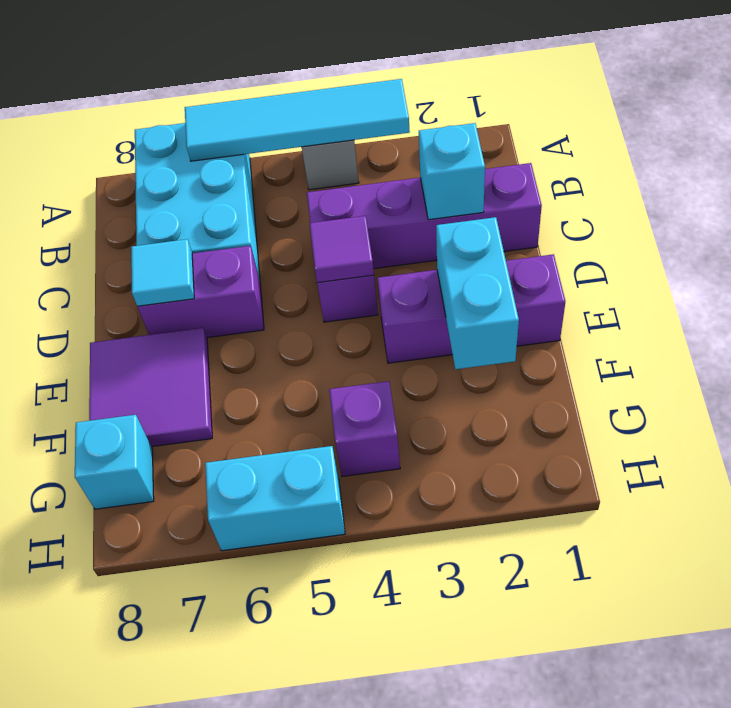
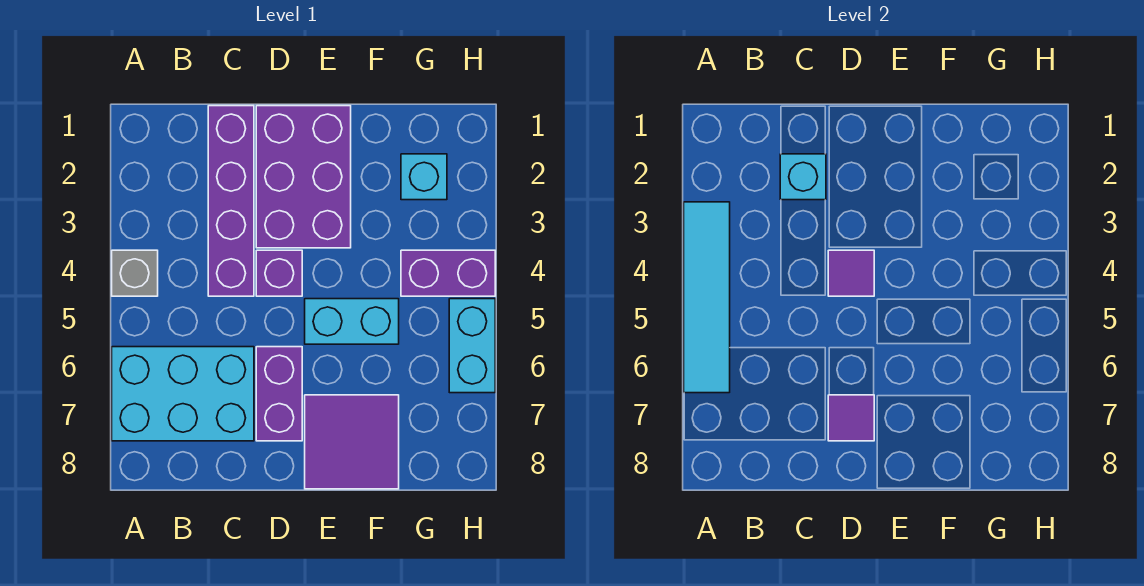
cyan 1x1 tile [131,239,194,306] -> purple 1x1 tile [828,395,874,441]
purple 1x3 brick [377,254,565,363] -> purple 2x3 brick [256,106,351,248]
cyan 1x2 brick [436,217,519,369] -> cyan 1x2 brick moved to [305,299,399,344]
purple 1x1 brick [329,381,400,477] -> purple 1x2 brick [401,250,495,296]
cyan 1x1 brick [75,415,154,509] -> cyan 1x1 brick moved to [401,154,447,200]

